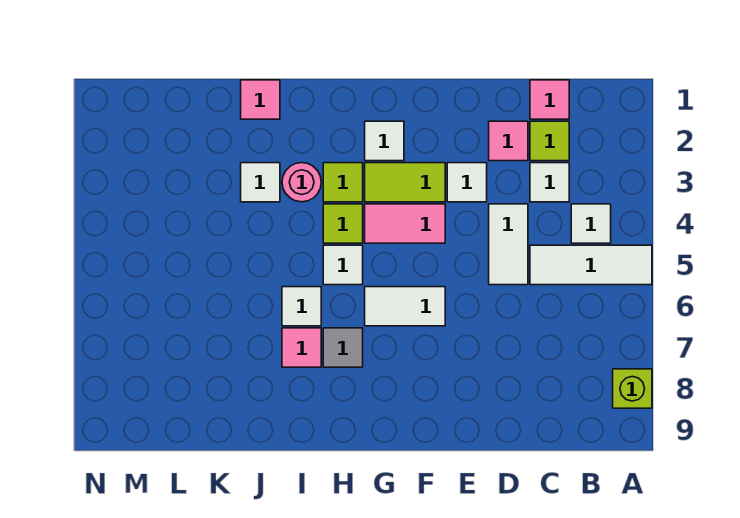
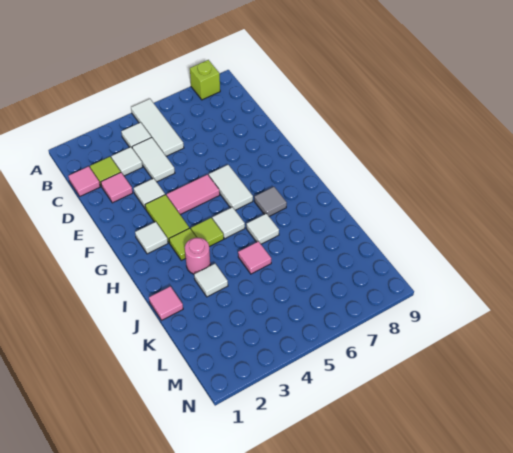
white 1x2 tile [489,204,528,285] -> white 1x2 tile turned to [132,137,175,182]
pink 1x2 tile [365,204,445,243] -> pink 1x2 tile turned to [167,175,220,215]
pink 1x1 tile [282,328,321,367] -> pink 1x1 tile moved to [238,241,271,274]

